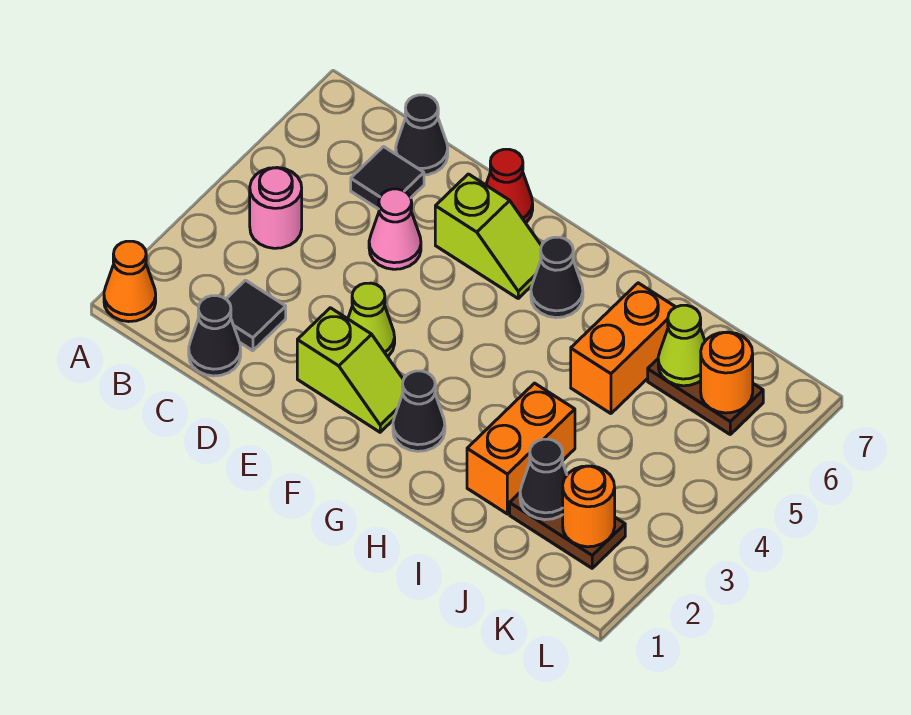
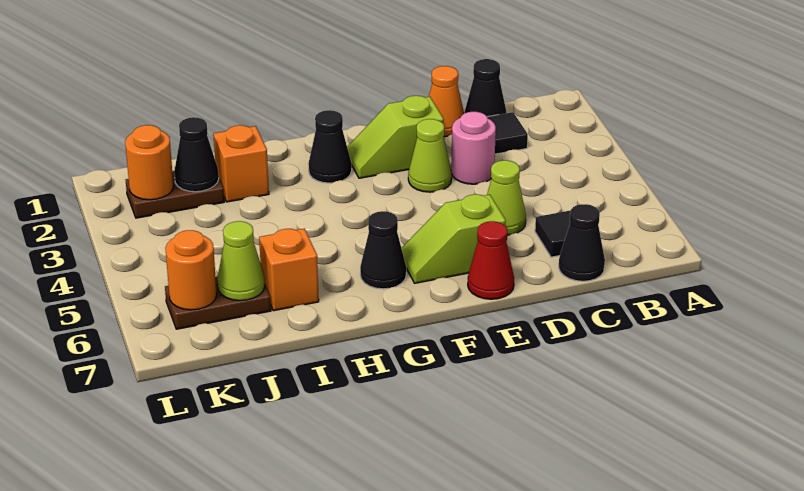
orange 1x1 cone [104,241,156,322] -> orange 1x1 cone moved to [429,66,464,137]
pink 1x1 round brick [250,168,302,248] -> pink 1x1 round brick moved to [451,112,496,184]
pink 1x1 cone [369,189,421,269] -> lime 1x1 cone [487,160,526,235]
orange 1x2 brick [467,383,575,514] -> orange 1x1 brick [213,125,269,202]
orange 1x2 brick [571,283,675,414] -> orange 1x1 brick [259,229,319,311]

